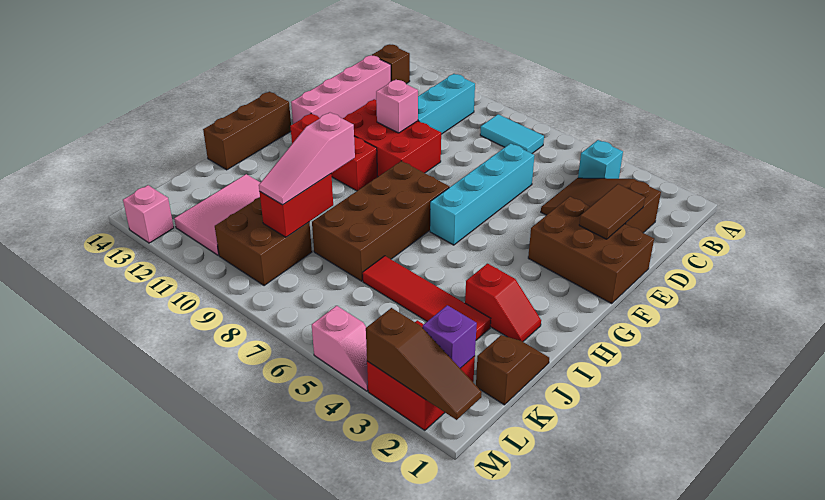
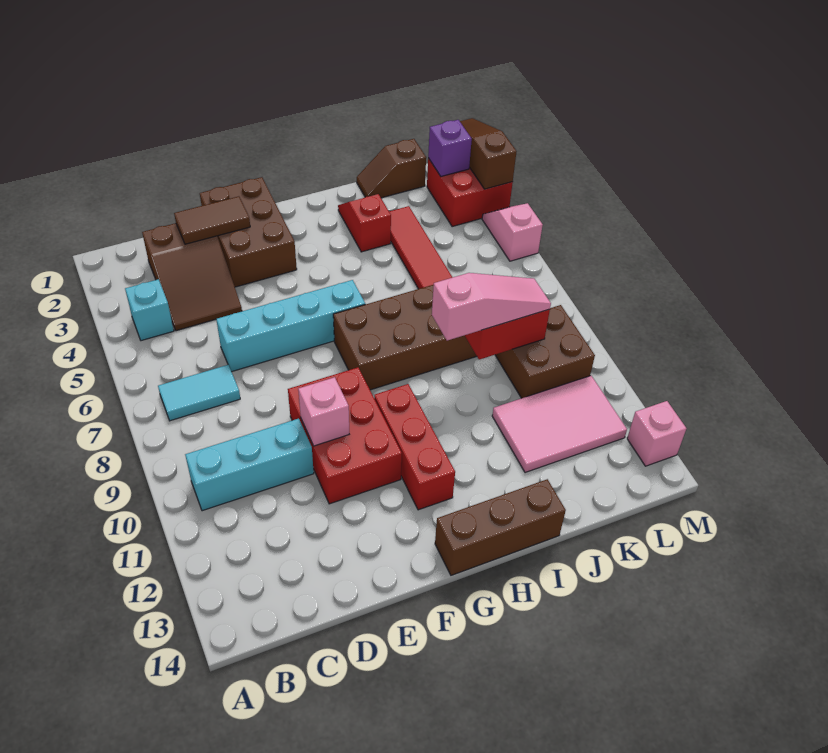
cyan 1x2 tile [480,114,544,153] -> cyan 1x2 tile turned to [158,365,240,421]
brown 1x1 brick [372,45,410,84] -> none
pink 1x4 brick [291,56,391,124] -> none

